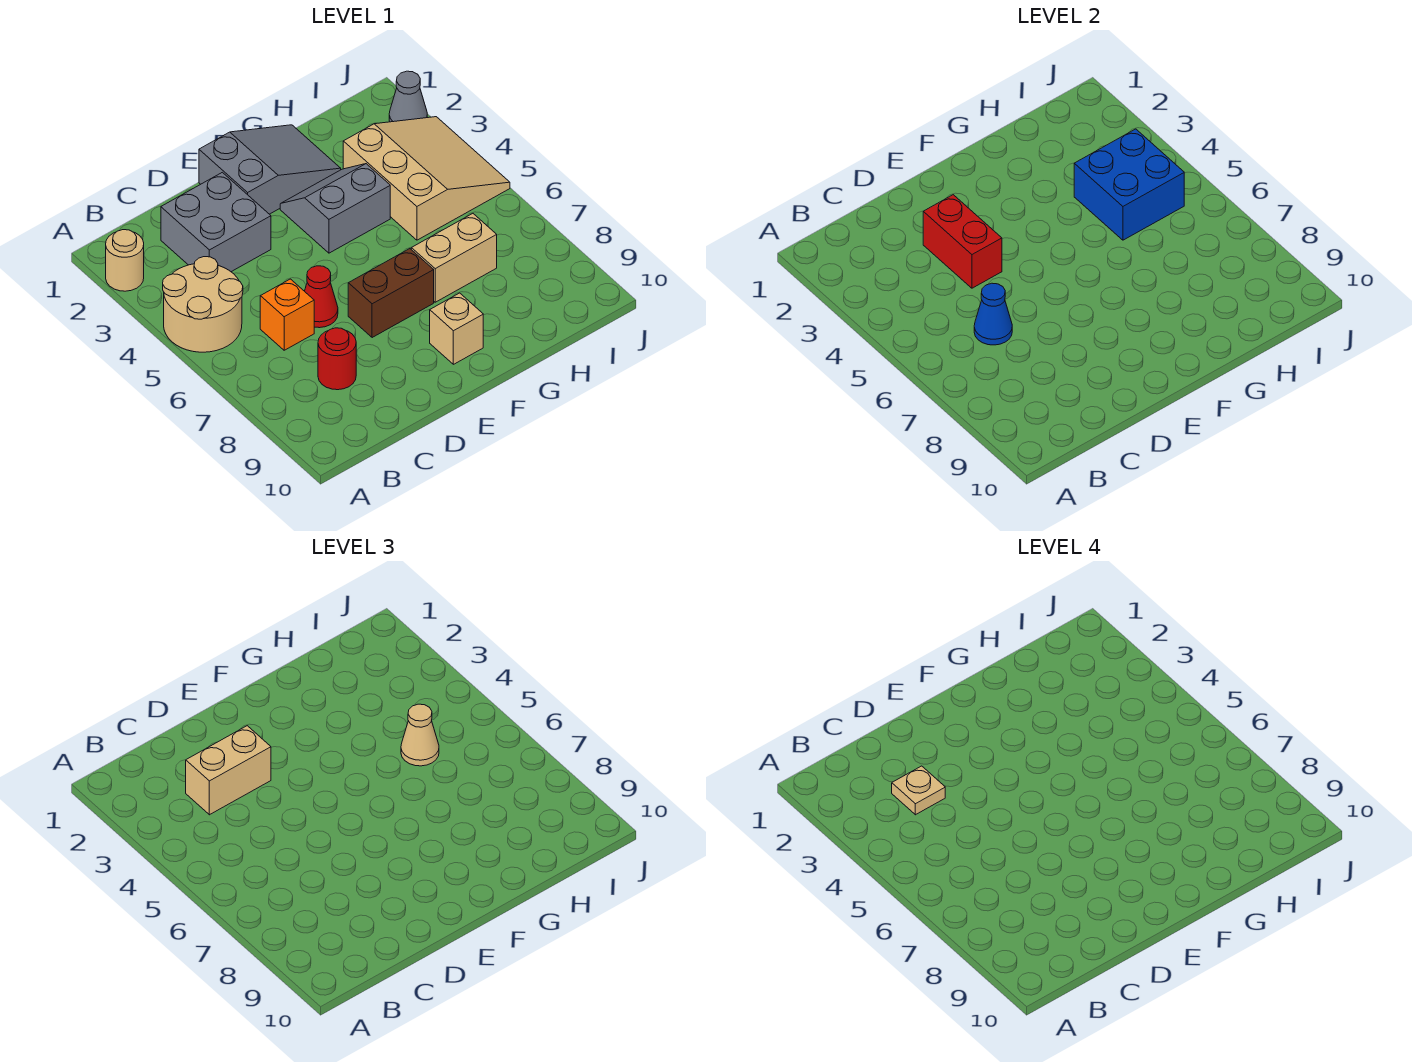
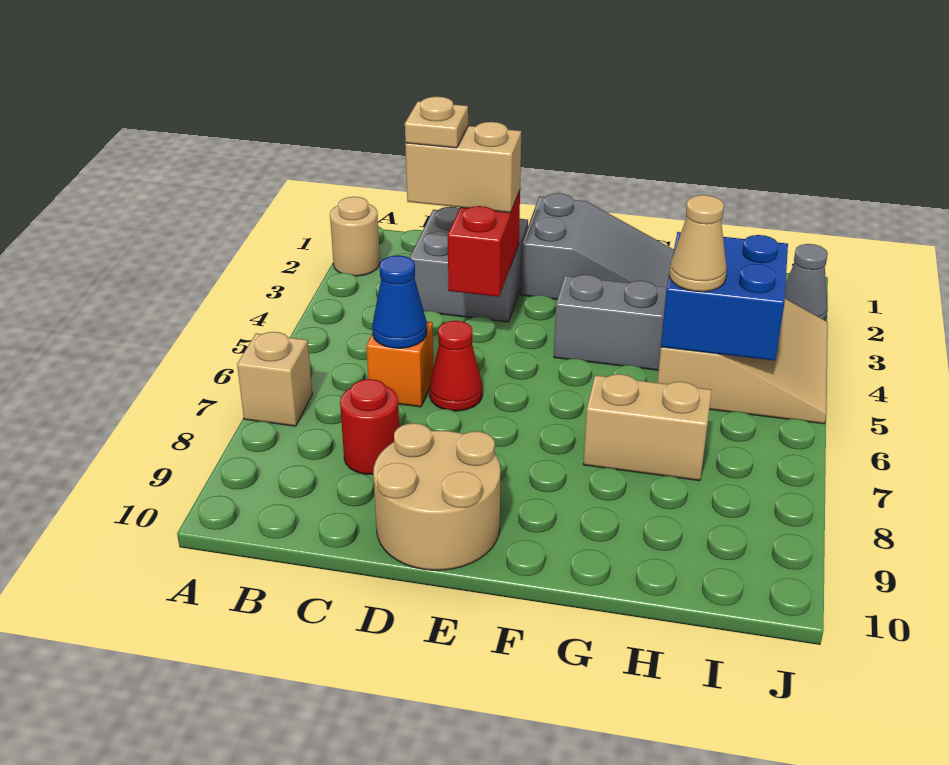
tan 2x2 round brick [163,257,243,352] -> tan 2x2 round brick moved to [373,423,500,570]
brown 1x2 brick [348,249,434,338] -> none
tan 1x1 brick [430,293,483,364] -> tan 1x1 brick moved to [237,332,312,426]

